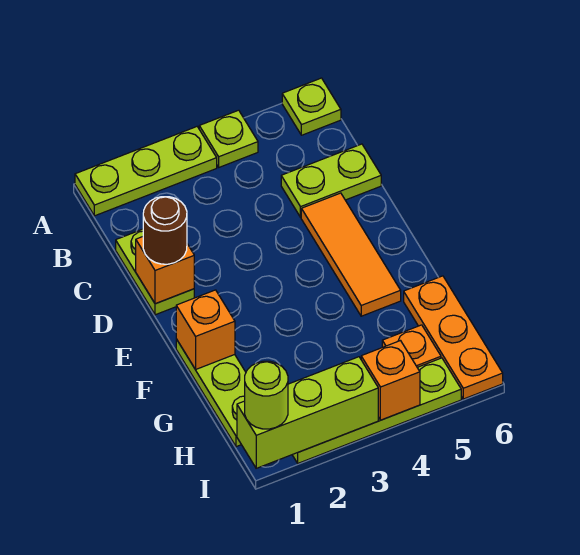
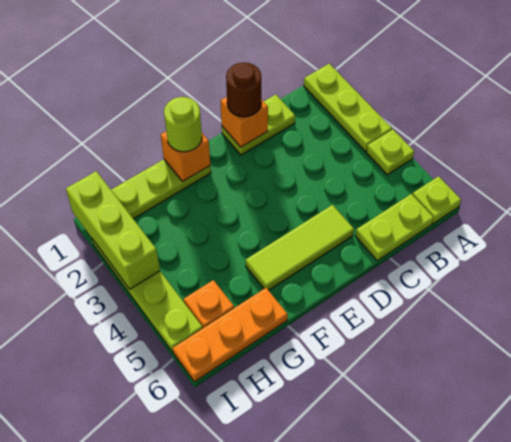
lime 1x2 plate [281,144,381,217] -> lime 1x2 plate turned to [356,194,434,261]
orange 1x3 tile [301,193,401,316] -> lime 1x3 tile [246,205,354,290]
lime 1x1 round brick [245,361,288,429] -> lime 1x1 round brick moved to [164,97,202,152]
orange 1x1 brick [361,341,420,420] -> none

